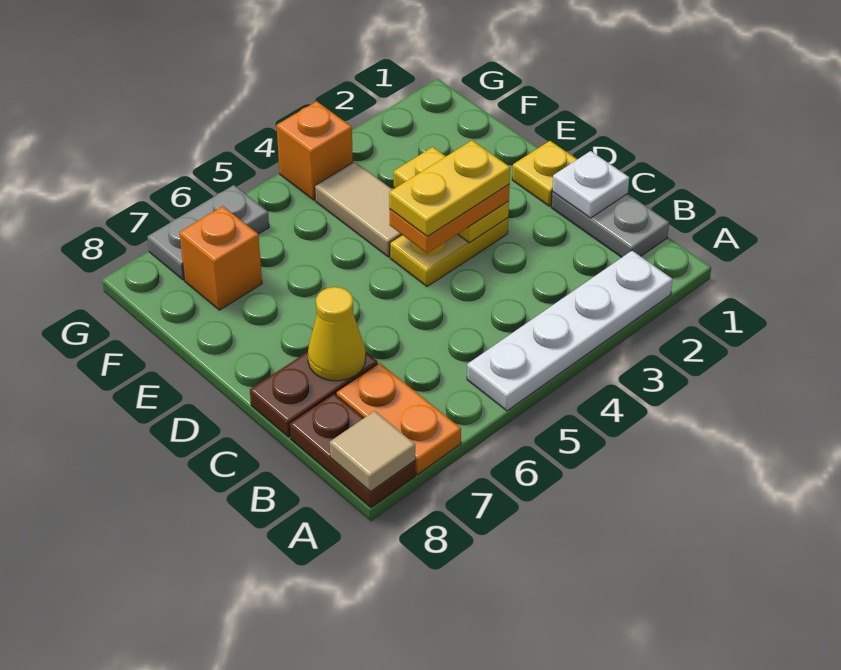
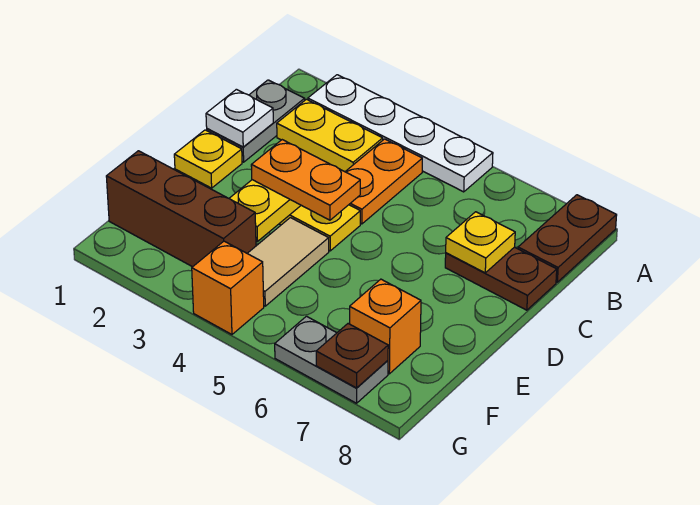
orange 1x2 plate [336,363,461,474] -> orange 1x2 plate moved to [345,139,422,224]
tan 1x1 tile [330,411,415,491] -> none
yellow 1x1 cone [308,287,366,381] -> yellow 1x1 plate [446,212,515,273]
yellow 1x2 plate [389,141,510,236] -> yellow 1x2 plate moved to [277,99,383,172]
none -> brown 1x3 brick [106,151,256,267]
none -> brown 1x1 plate [316,324,388,388]

